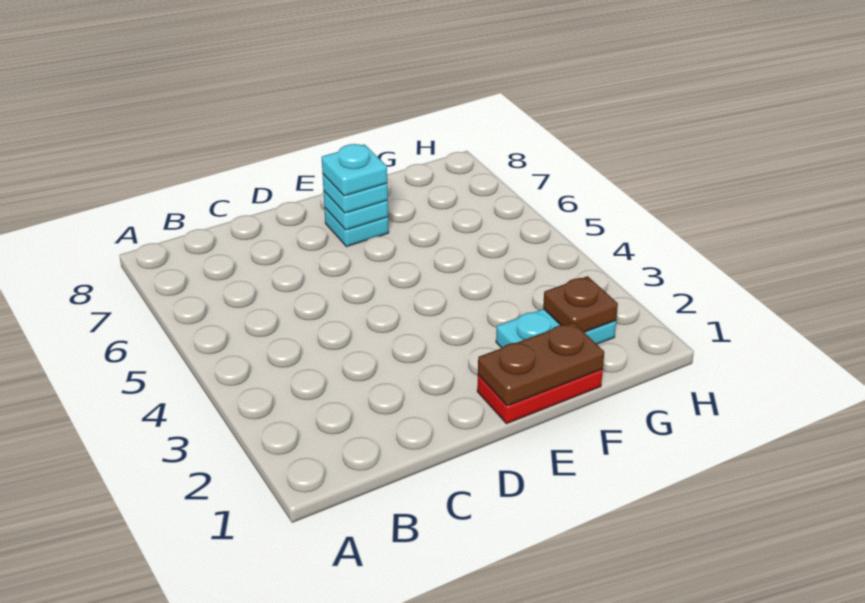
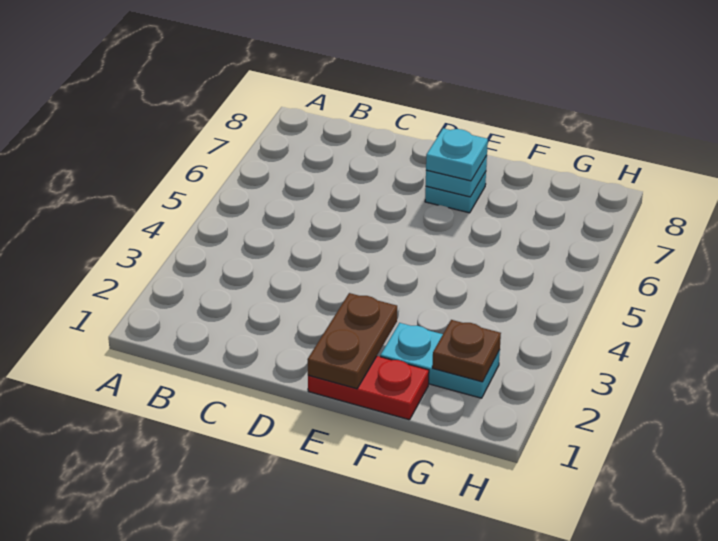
brown 1x2 plate [478,322,604,406] -> brown 1x2 plate turned to [307,293,397,389]
cyan 1x1 plate [322,144,387,196] -> none

